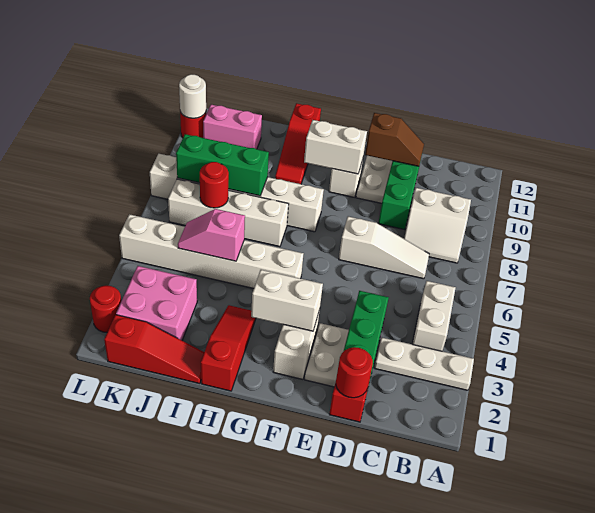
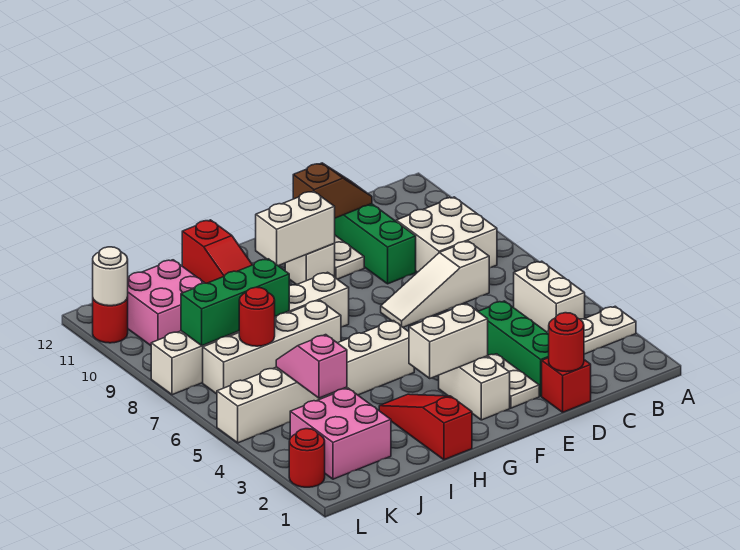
white 2x2 slope [404,188,471,263] -> white 2x2 brick [396,197,497,272]
white 1x3 slope [339,216,429,279] -> white 1x3 slope turned to [381,241,489,327]
red 1x3 slope [104,315,204,384] -> none
pink 1x2 slope [178,209,245,261] -> pink 1x2 slope turned to [276,335,347,398]
pink 1x2 brick [203,104,262,149] -> pink 2x2 brick [128,260,204,345]

